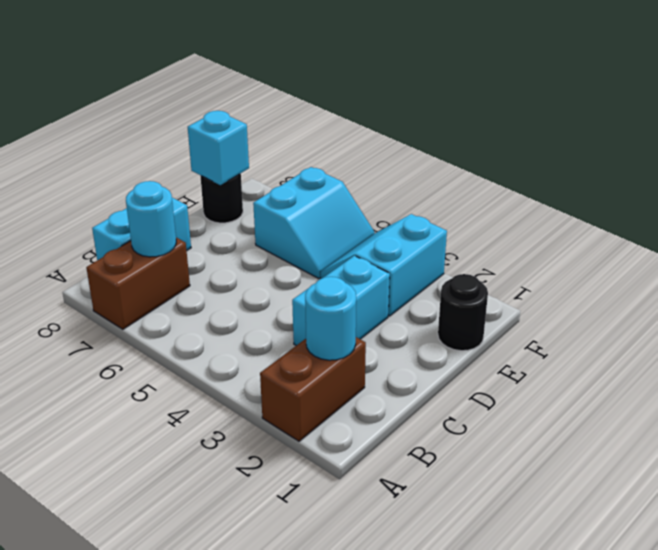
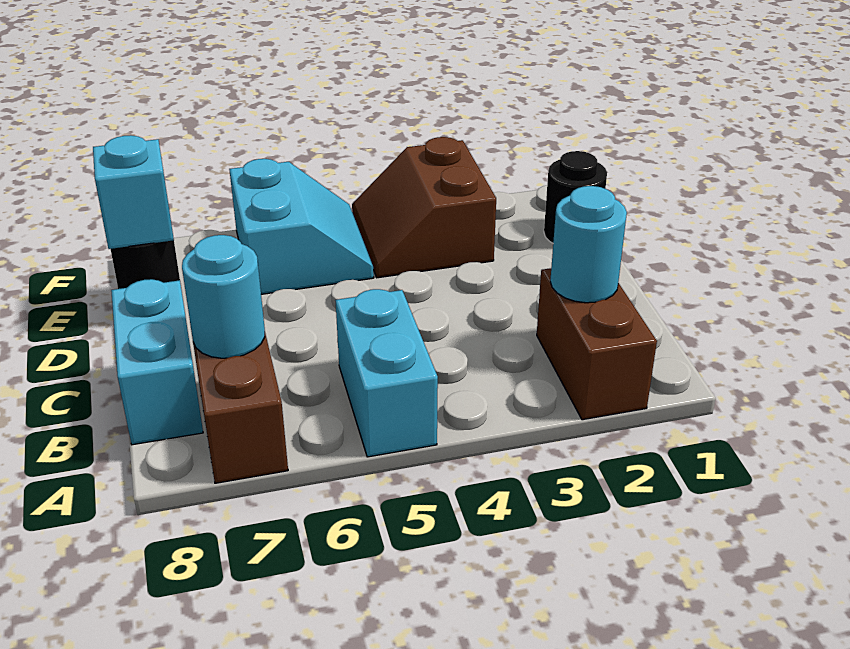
cyan 1x2 brick [292,256,390,346] -> cyan 1x2 brick moved to [336,289,438,457]
cyan 2x2 slope [321,214,447,316] -> brown 2x2 slope [352,137,496,278]

